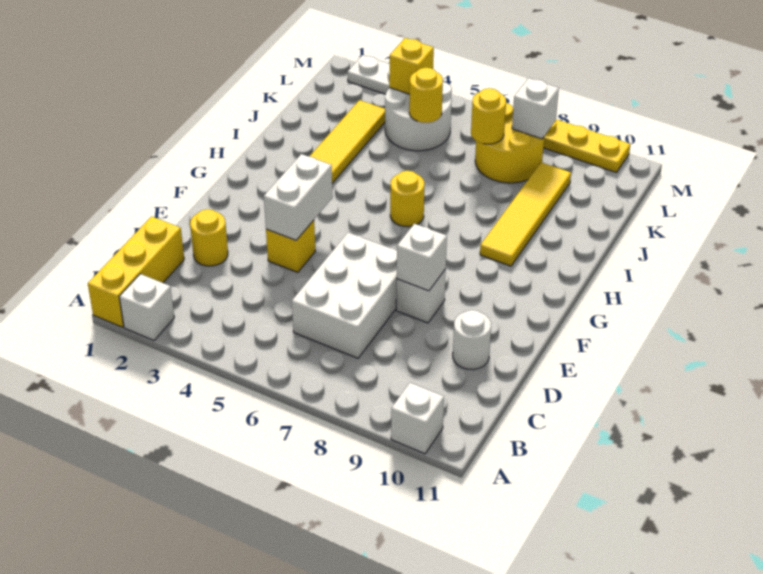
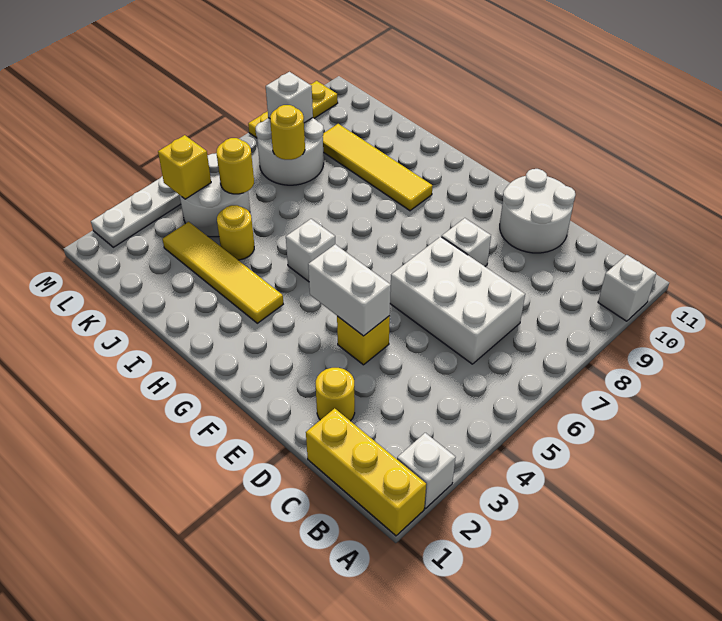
white 1x1 round brick [453,310,491,370] -> white 2x2 round brick [500,169,575,253]
white 1x1 brick [397,224,447,291] -> white 1x1 brick moved to [286,219,335,282]
yellow 1x1 round brick [390,171,425,227] -> yellow 1x1 round brick moved to [217,205,254,260]
yellow 2x2 round brick [475,103,544,183] -> white 2x2 round brick [256,118,324,185]

